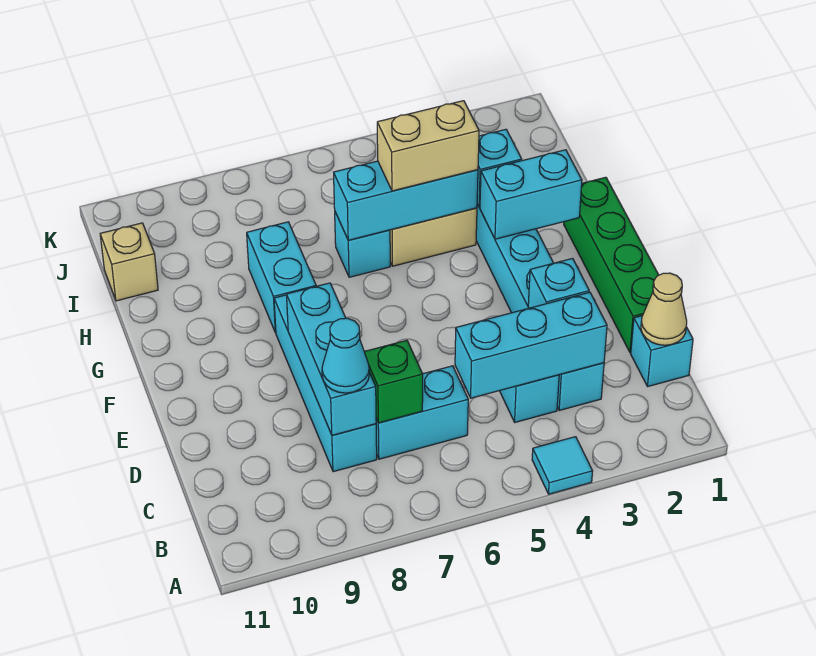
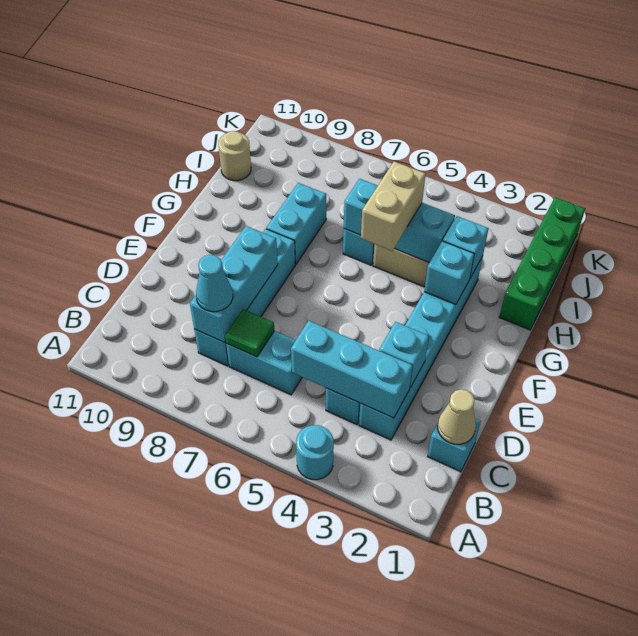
cyan 1x1 tile [532,437,593,494] -> cyan 1x1 round brick [296,425,334,480]
green 1x1 brick [364,340,423,423] -> green 1x1 tile [225,309,275,357]
green 1x4 brick [564,177,659,353] -> green 1x4 brick moved to [499,197,585,330]
cyan 1x2 brick [480,150,582,239] -> cyan 1x1 brick [424,241,474,305]
tan 1x2 brick [377,101,479,191] -> tan 1x2 brick turned to [361,162,426,251]
tan 1x1 brick [100,223,158,301] -> tan 1x1 round brick [218,131,251,181]

